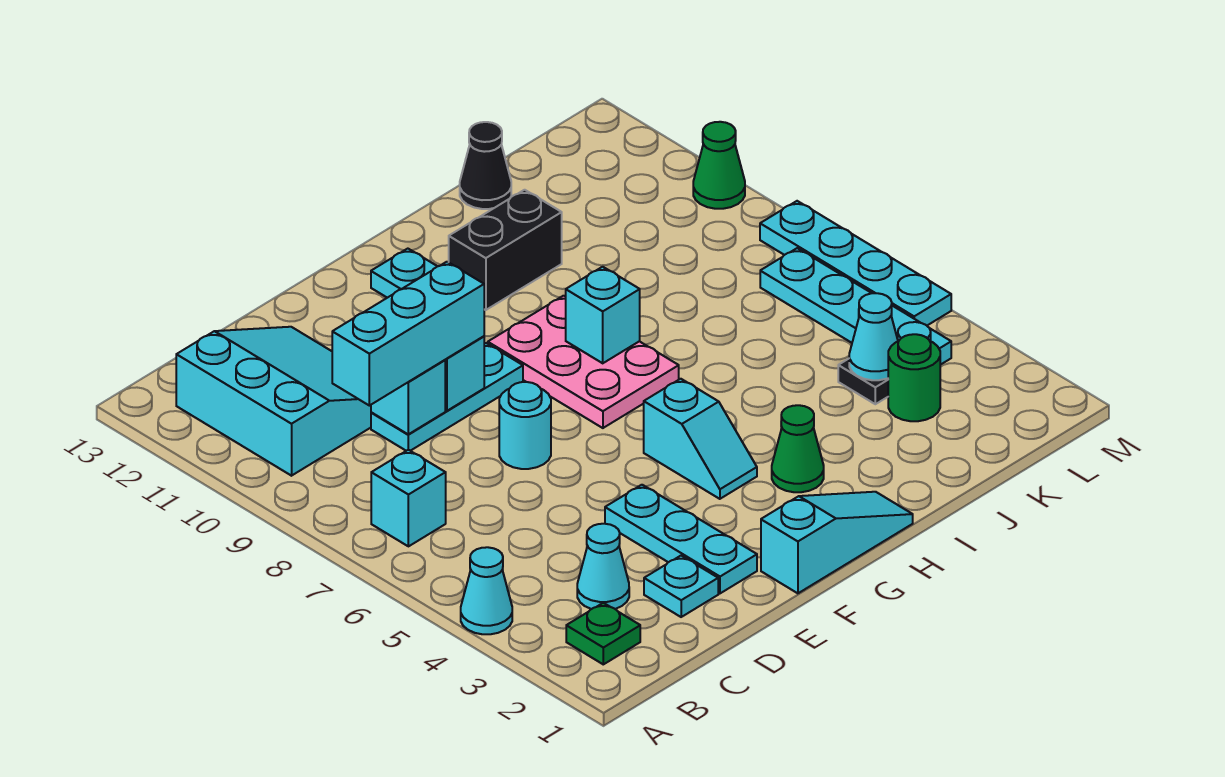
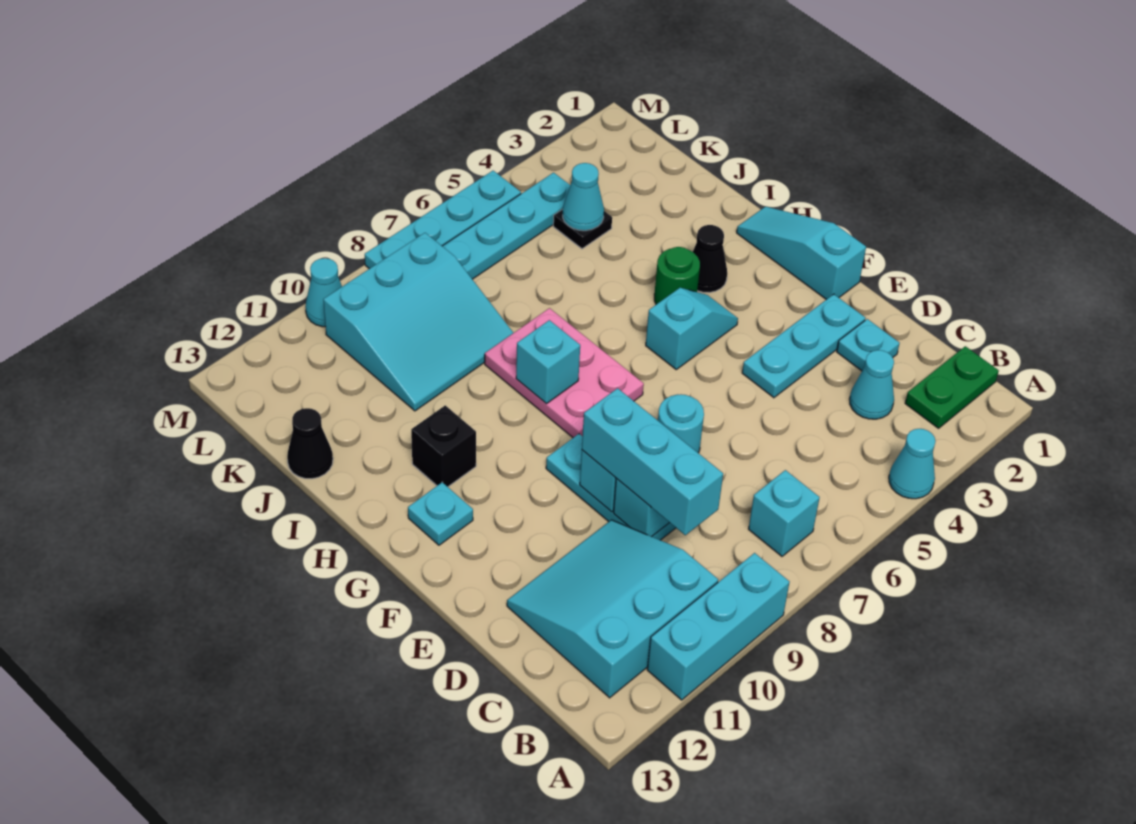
none -> cyan 1x3 brick [647,553,790,700]
green 1x1 plate [566,603,640,664] -> green 1x2 plate [905,346,999,428]
pink 2x3 plate [488,296,679,428] -> pink 2x3 plate turned to [485,308,644,438]
green 1x1 cone [772,405,824,492] -> black 1x1 cone [693,225,727,293]
black 1x2 brick [449,190,562,310] -> black 1x1 brick [411,405,476,487]
none -> cyan 3x3 slope [323,233,513,411]
green 1x1 round brick [888,334,940,421] -> green 1x1 round brick moved to [654,247,700,304]
green 1x1 cone [693,122,745,209] -> cyan 1x1 cone [305,258,342,327]

